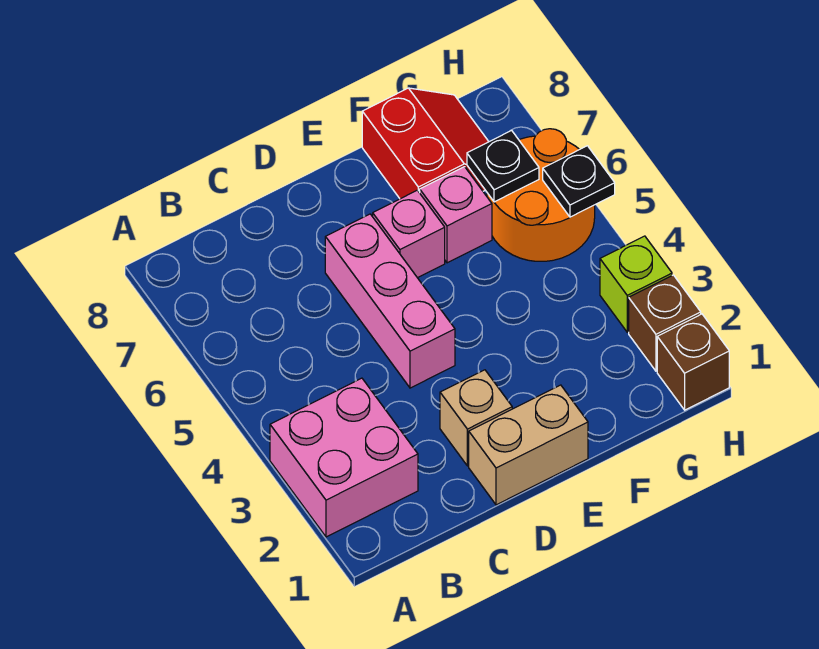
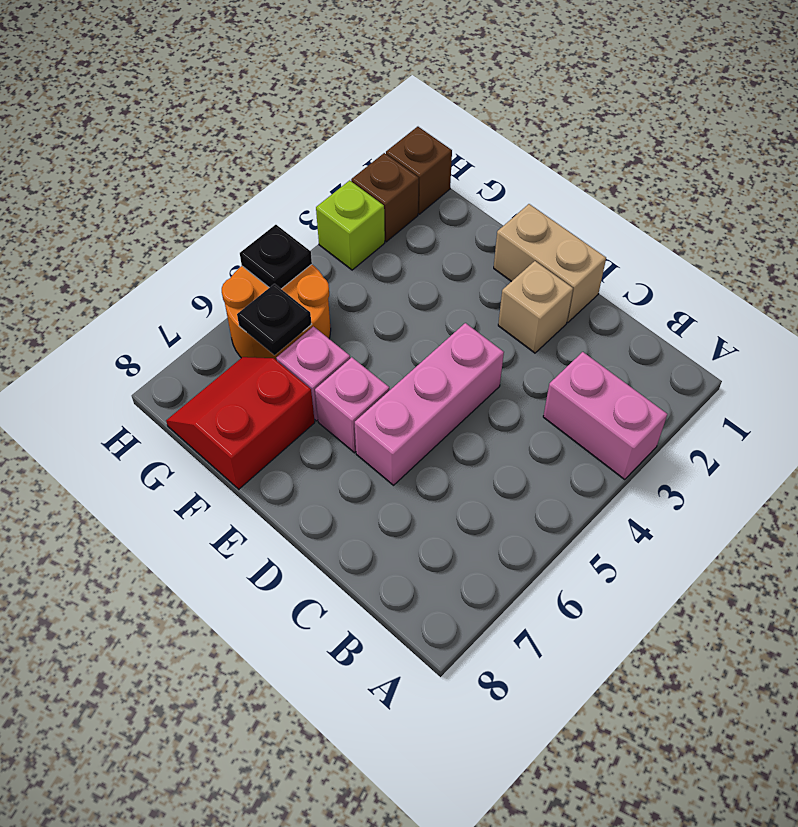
pink 2x2 brick [270,378,418,537] -> pink 1x2 brick [543,352,667,480]

